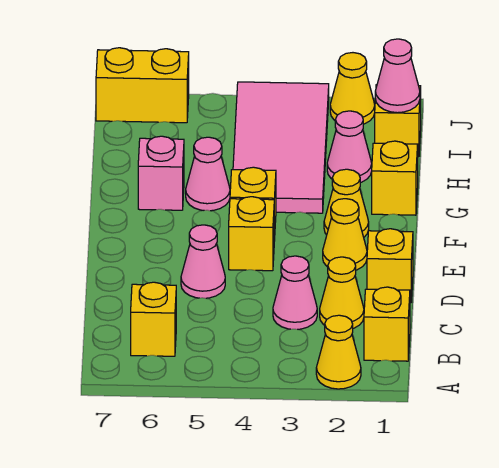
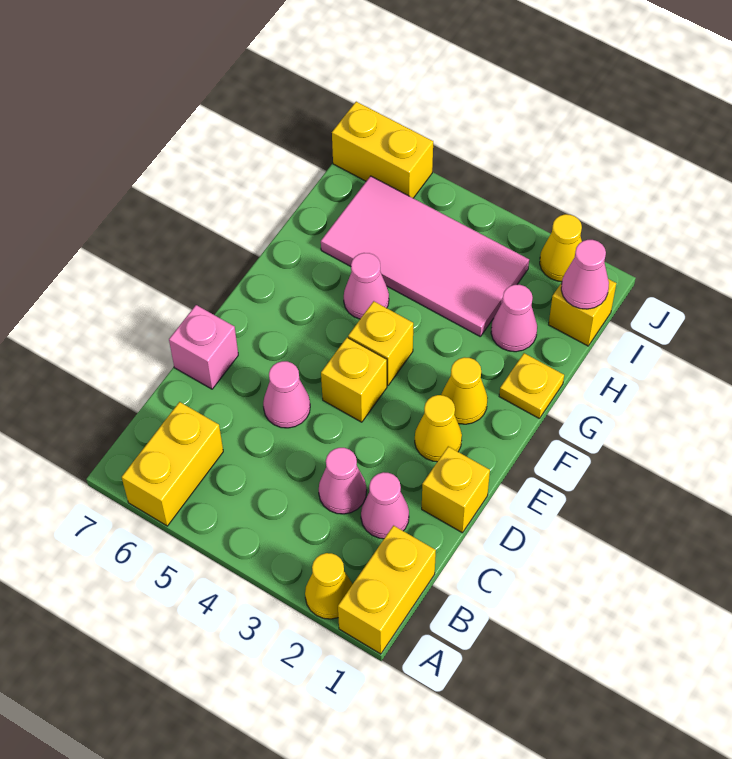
yellow 1x1 brick [364,287,410,361] -> yellow 1x2 brick [338,526,436,654]
yellow 1x1 brick [131,282,176,356] -> yellow 1x2 brick [122,402,223,526]
yellow 1x1 cone [320,257,364,328] -> pink 1x1 cone [361,472,409,539]
yellow 1x1 brick [372,141,418,215] -> yellow 1x1 plate [499,353,564,419]
pink 2x4 tile [233,82,329,213] -> pink 2x4 tile turned to [321,176,529,336]
pink 1x1 brick [138,136,184,210] -> pink 1x1 brick moved to [169,305,238,389]

